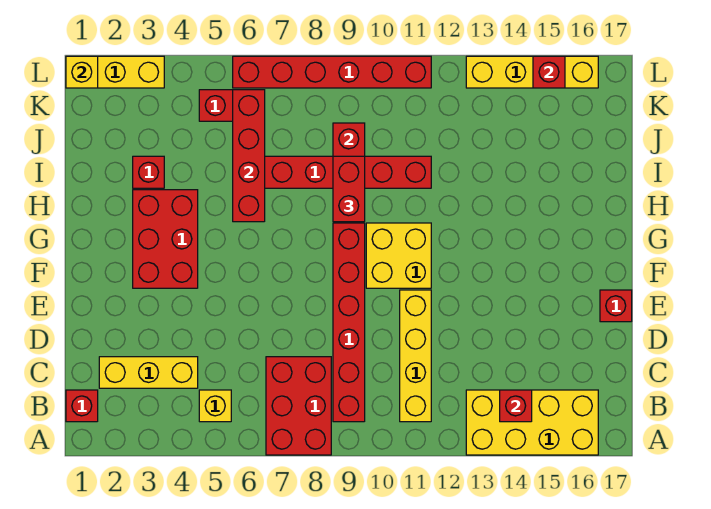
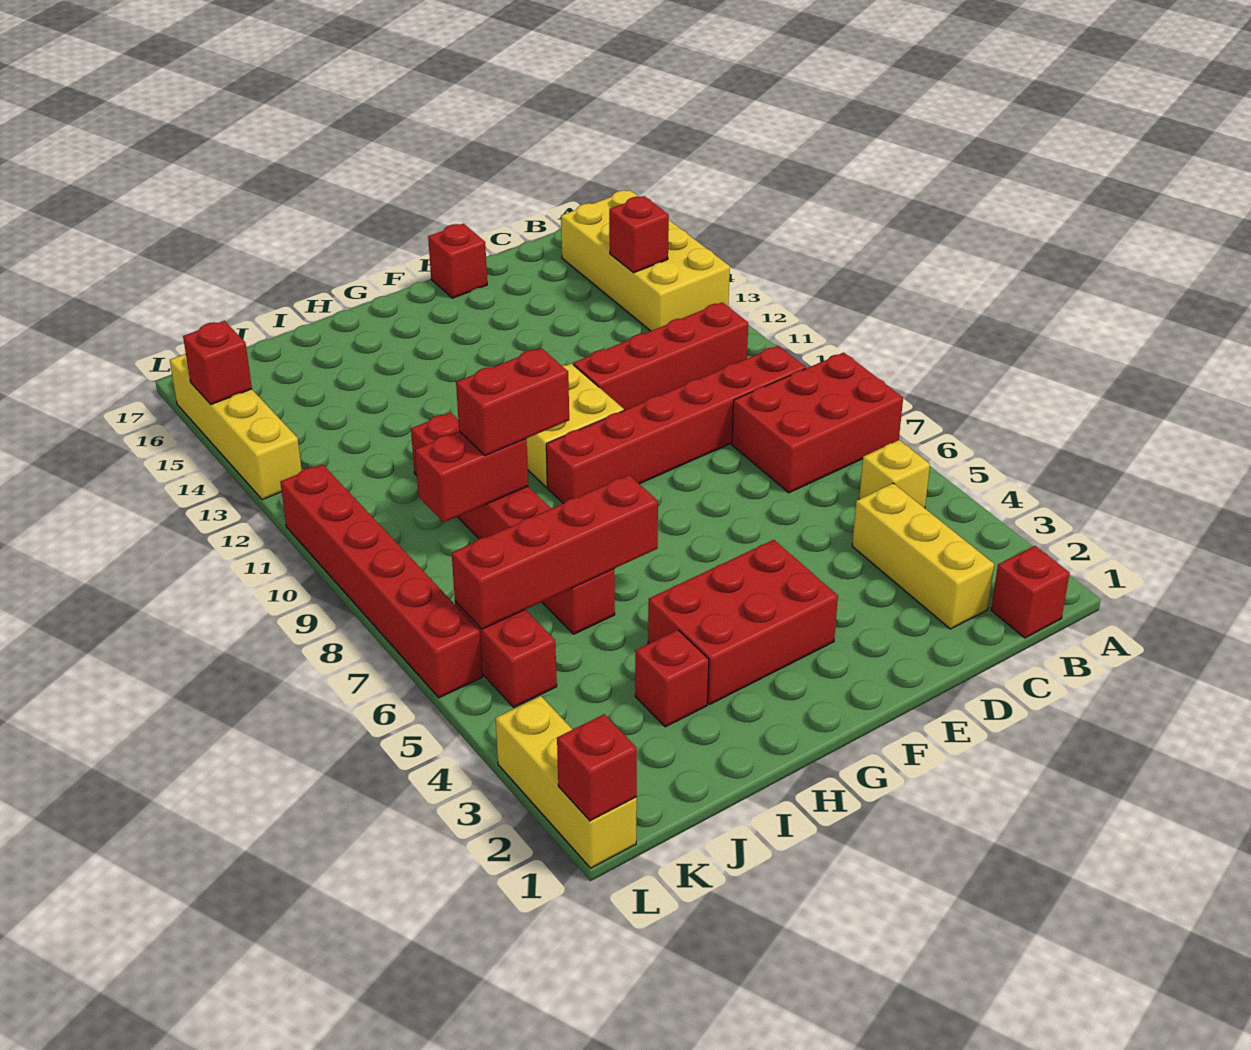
yellow 1x4 brick [400,290,431,422] -> red 1x4 brick [573,302,748,410]
yellow 1x1 brick [66,56,98,88] -> red 1x1 brick [557,714,637,821]

